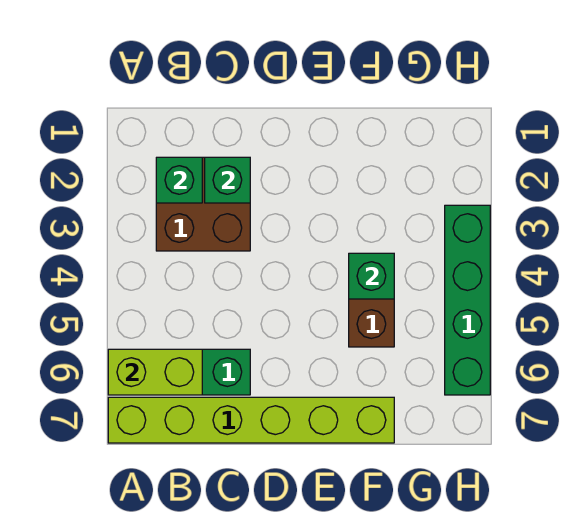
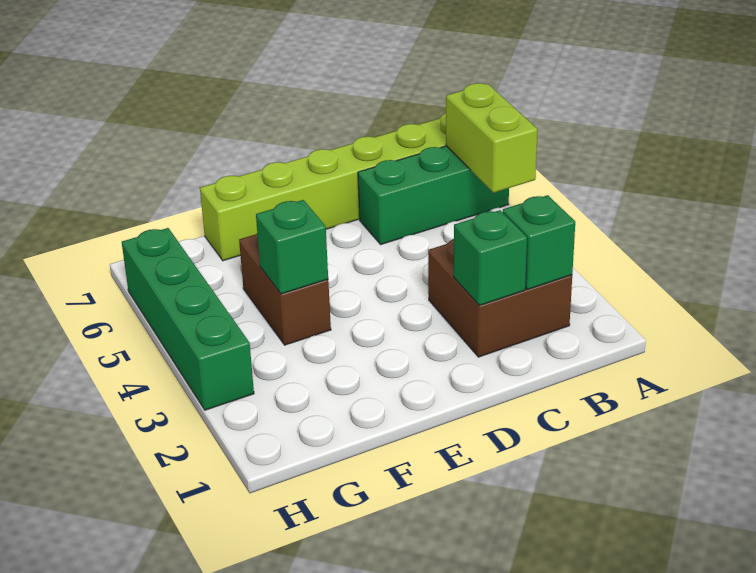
lime 1x2 brick [108,349,202,395] -> lime 1x2 brick turned to [446,83,537,193]

